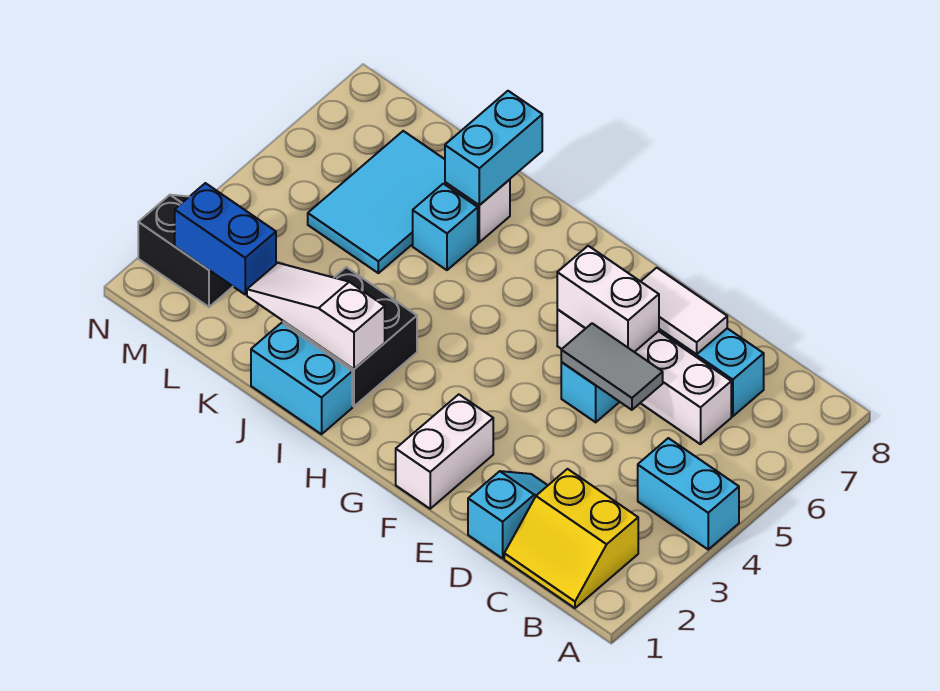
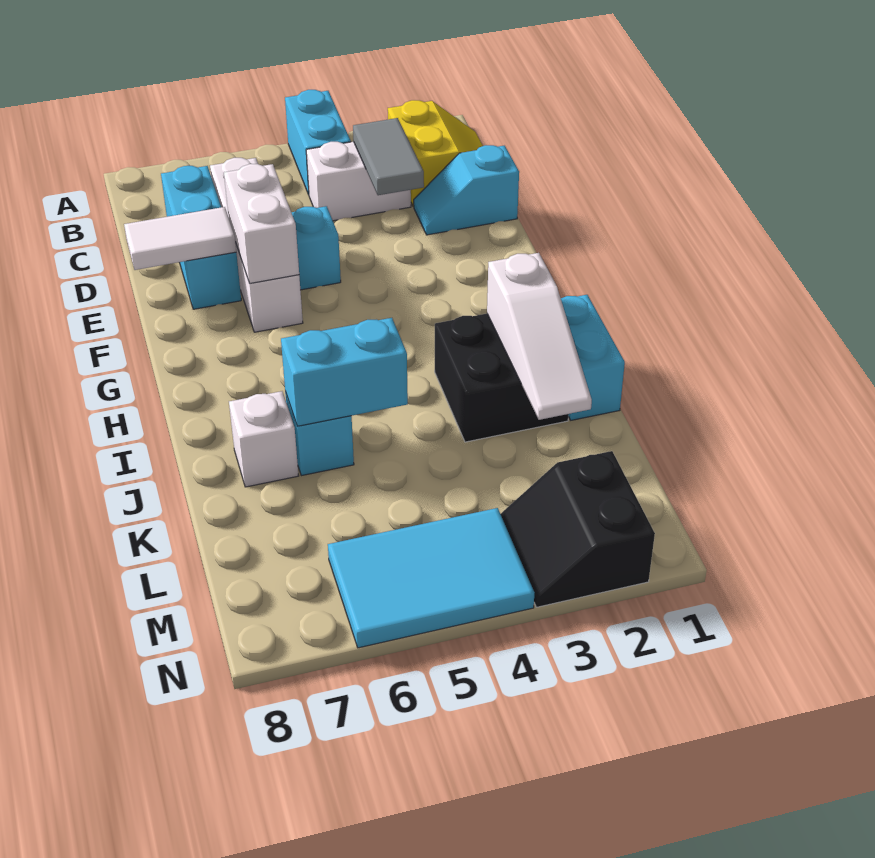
grey 1x2 tile [561,323,663,410] -> grey 1x2 tile moved to [353,118,424,195]
white 1x2 tile [641,268,727,354] -> white 1x2 tile turned to [124,207,236,270]
white 1x2 brick [396,394,493,509] -> white 1x2 brick moved to [306,142,411,221]
cyan 1x2 brick [445,91,542,205] -> cyan 1x2 brick moved to [281,318,408,426]
cyan 2x3 tile [308,131,445,273] -> cyan 2x3 tile moved to [328,508,534,648]
blue 1x2 brick [175,183,276,294] -> none

